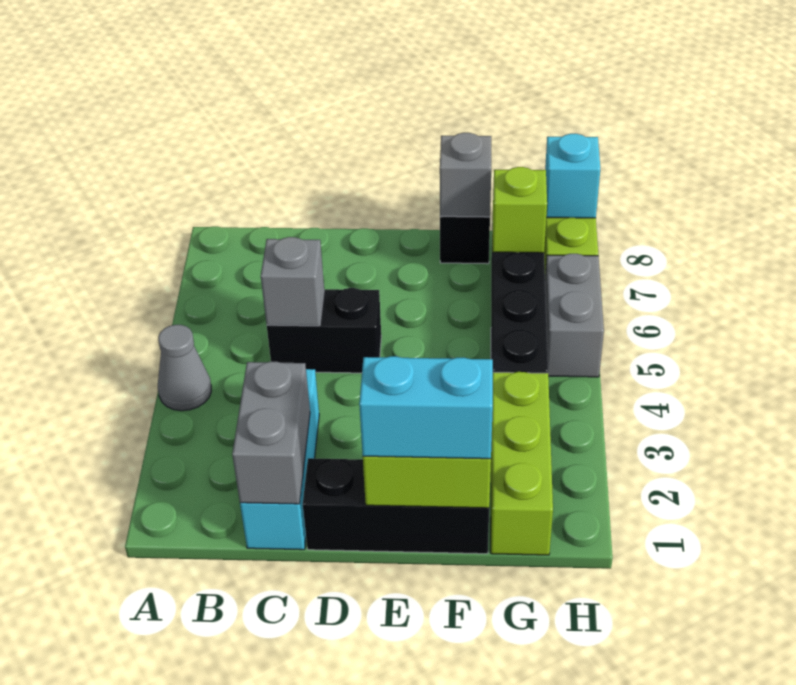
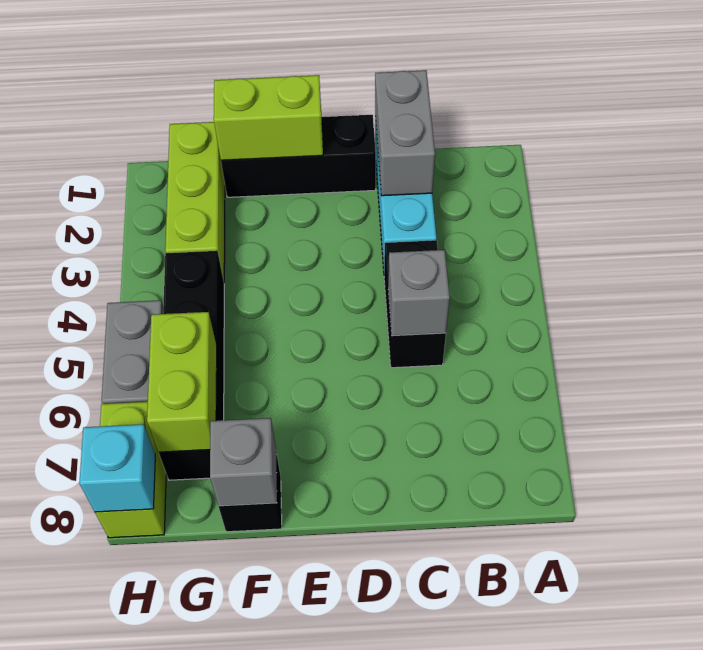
grey 1x1 cone [158,325,211,411] -> none
black 1x2 brick [267,288,381,373] -> black 1x2 brick turned to [384,240,446,368]
cyan 1x2 brick [359,356,493,459] -> none
lime 1x1 brick [493,167,547,253] -> lime 1x2 brick [147,312,217,452]

